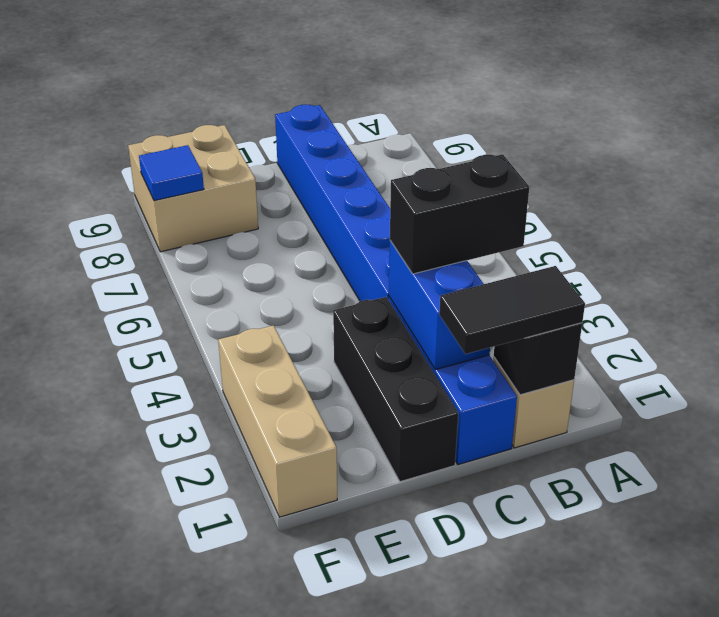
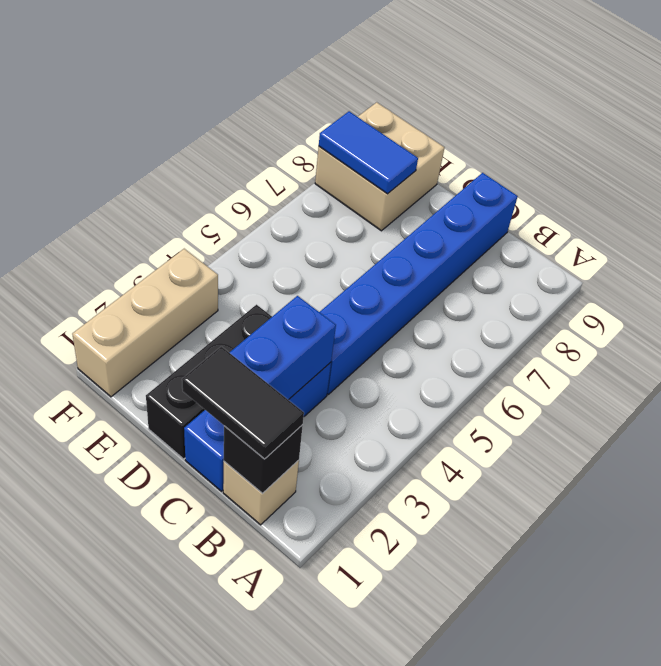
black 1x2 brick [390,154,529,274] -> none
blue 1x1 tile [139,145,204,201] -> blue 1x2 tile [319,111,418,194]

